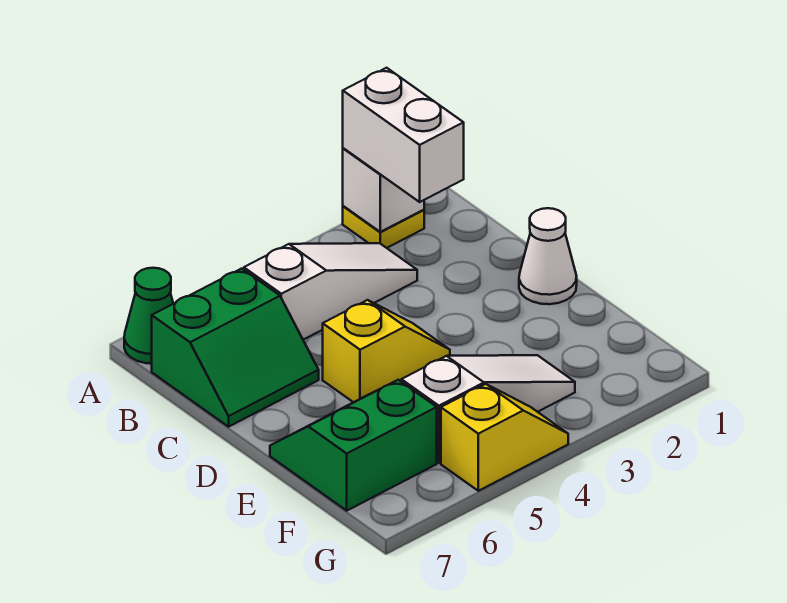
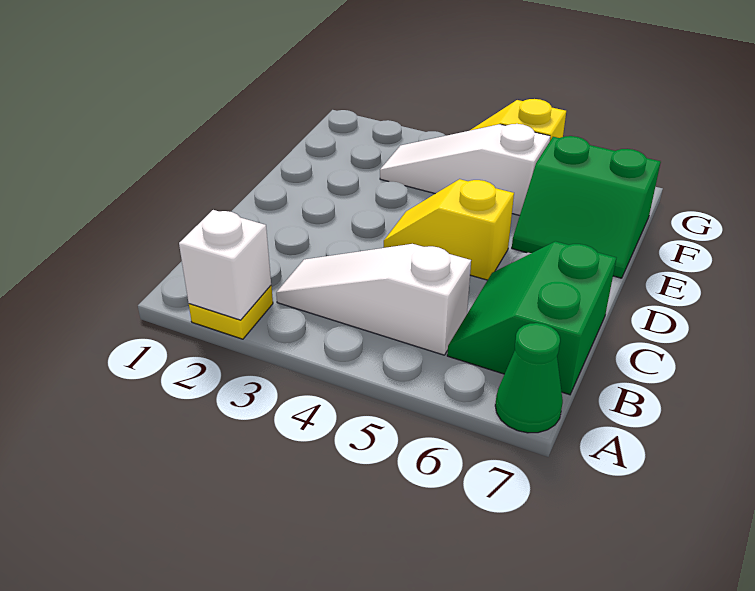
white 1x2 brick [343,68,464,202] -> none
green 2x2 slope [152,269,319,427] -> green 2x2 slope turned to [447,241,616,395]
white 1x1 cone [519,208,577,304] -> none

